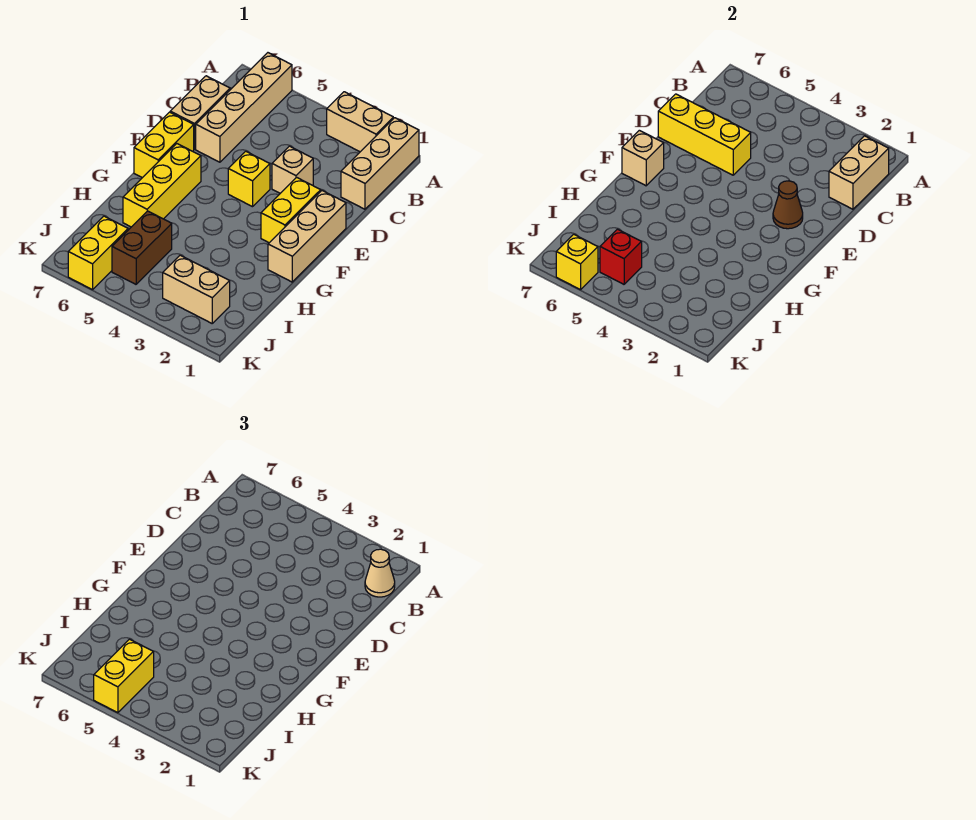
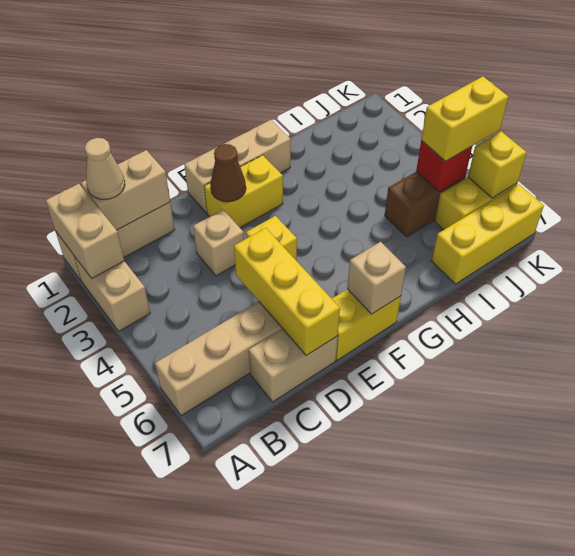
yellow 1x3 brick [123,144,201,227] -> yellow 1x3 brick moved to [432,184,544,284]
tan 1x2 brick [163,255,230,323] -> tan 1x2 brick moved to [46,184,124,279]

